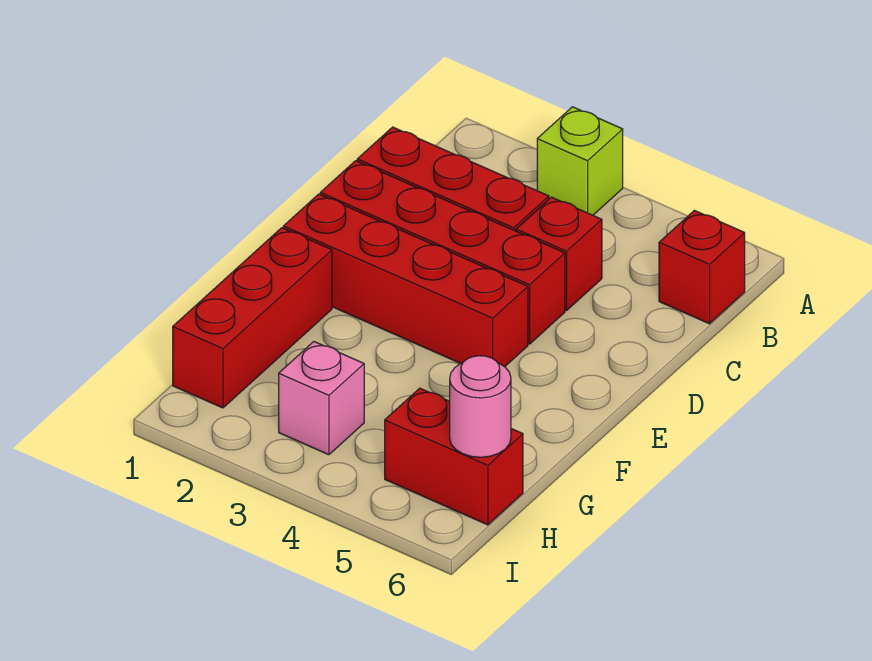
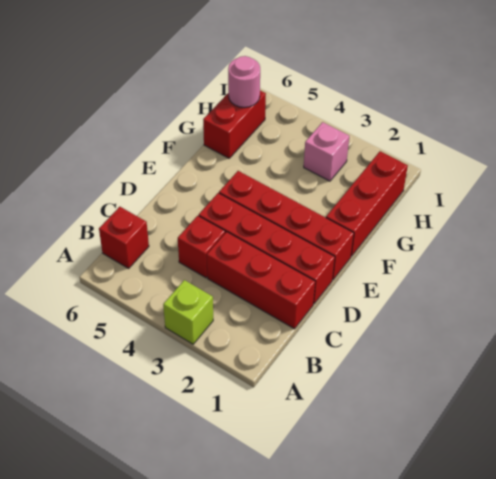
red 1x2 brick [385,388,523,525] -> red 1x2 brick turned to [203,91,266,158]

